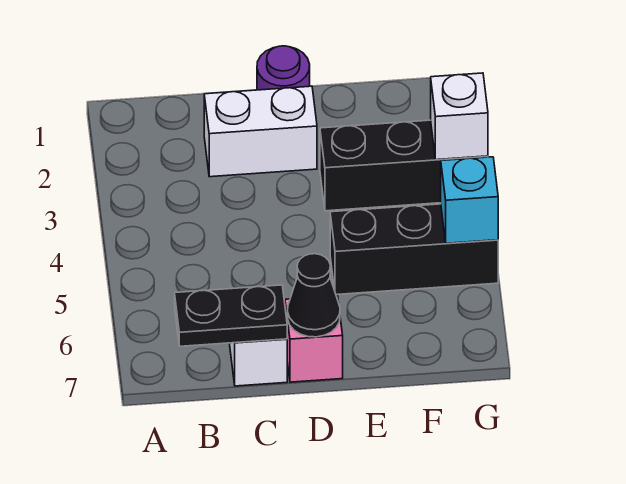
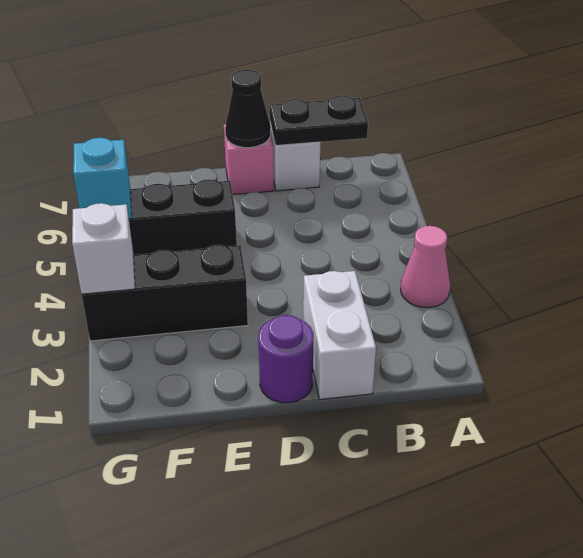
none -> pink 1x1 cone [401,226,450,308]
white 1x2 brick [204,86,317,177] -> white 1x2 brick turned to [303,271,376,399]

